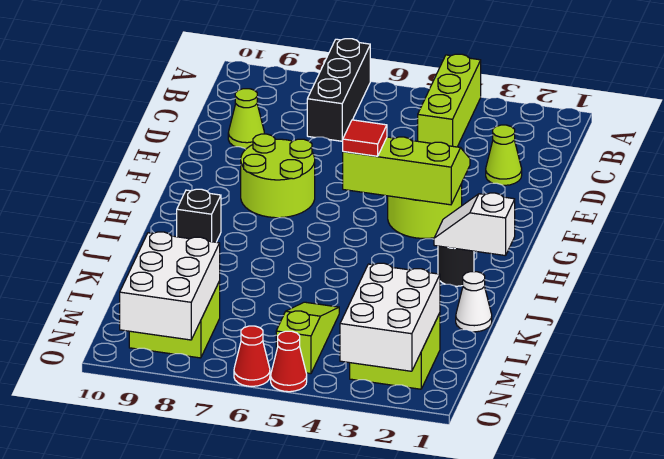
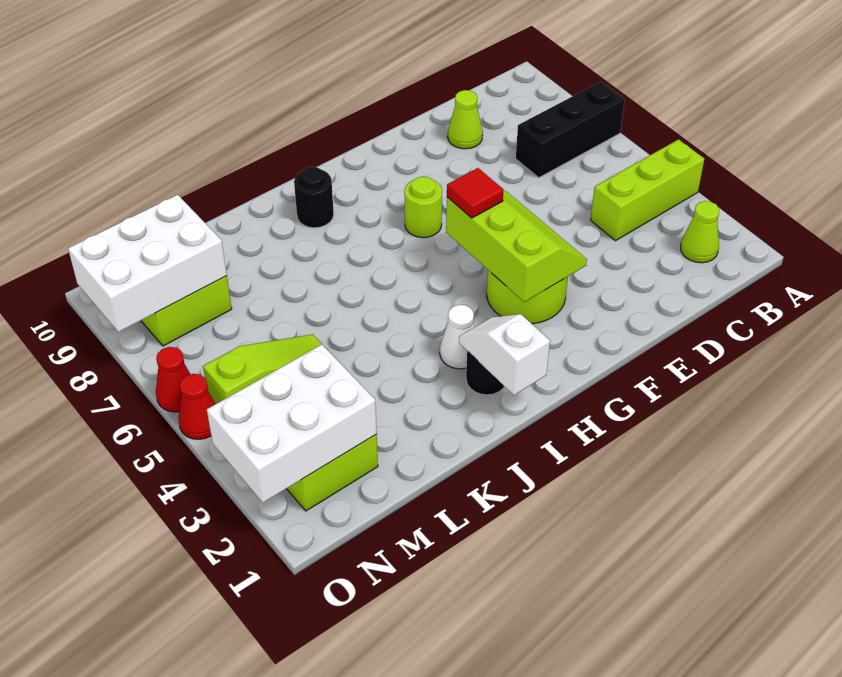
lime 1x1 cone [486,125,522,185] -> lime 1x1 cone moved to [681,201,719,263]
lime 2x2 round brick [241,134,315,218] -> lime 1x1 round brick [404,177,442,238]
black 1x1 brick [177,189,221,242] -> black 1x1 round brick [294,167,334,228]
white 1x1 cone [456,272,492,332] -> white 1x1 cone moved to [440,305,474,369]

